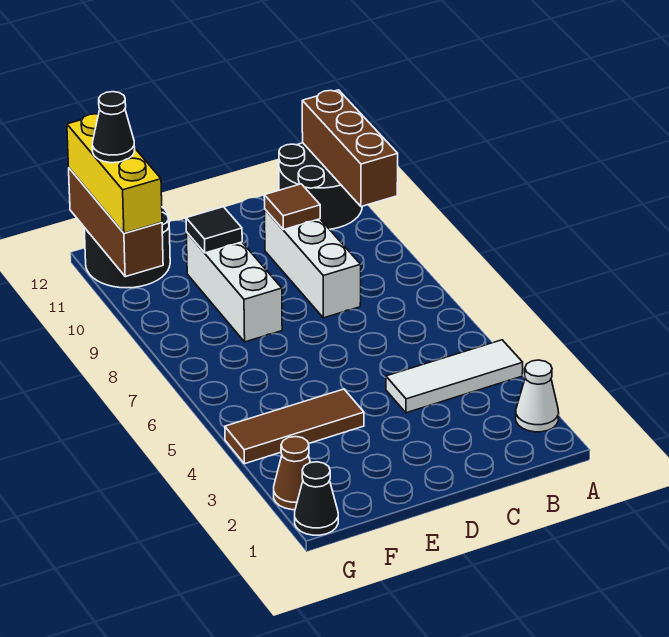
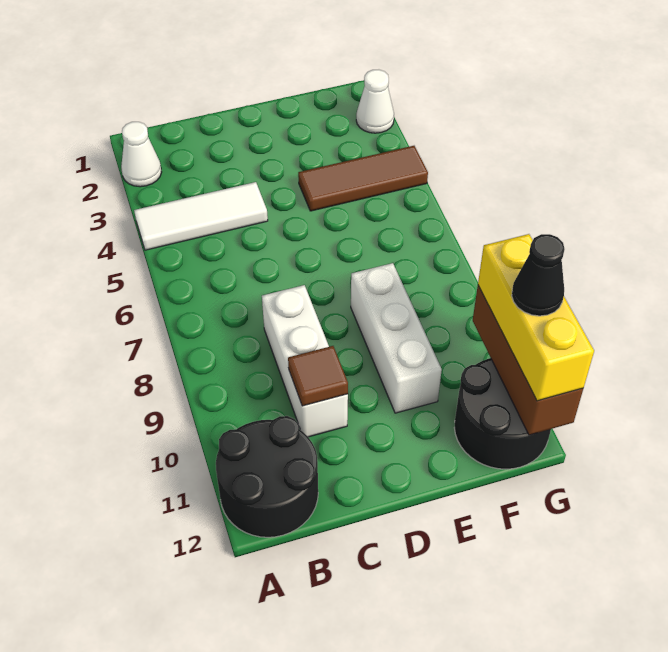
brown 1x3 brick [302,90,398,207] -> none
black 1x1 tile [186,207,242,253] -> none
black 1x1 cone [295,462,338,535] -> none
brown 1x1 cone [274,437,310,510] -> white 1x1 cone [356,70,394,133]

